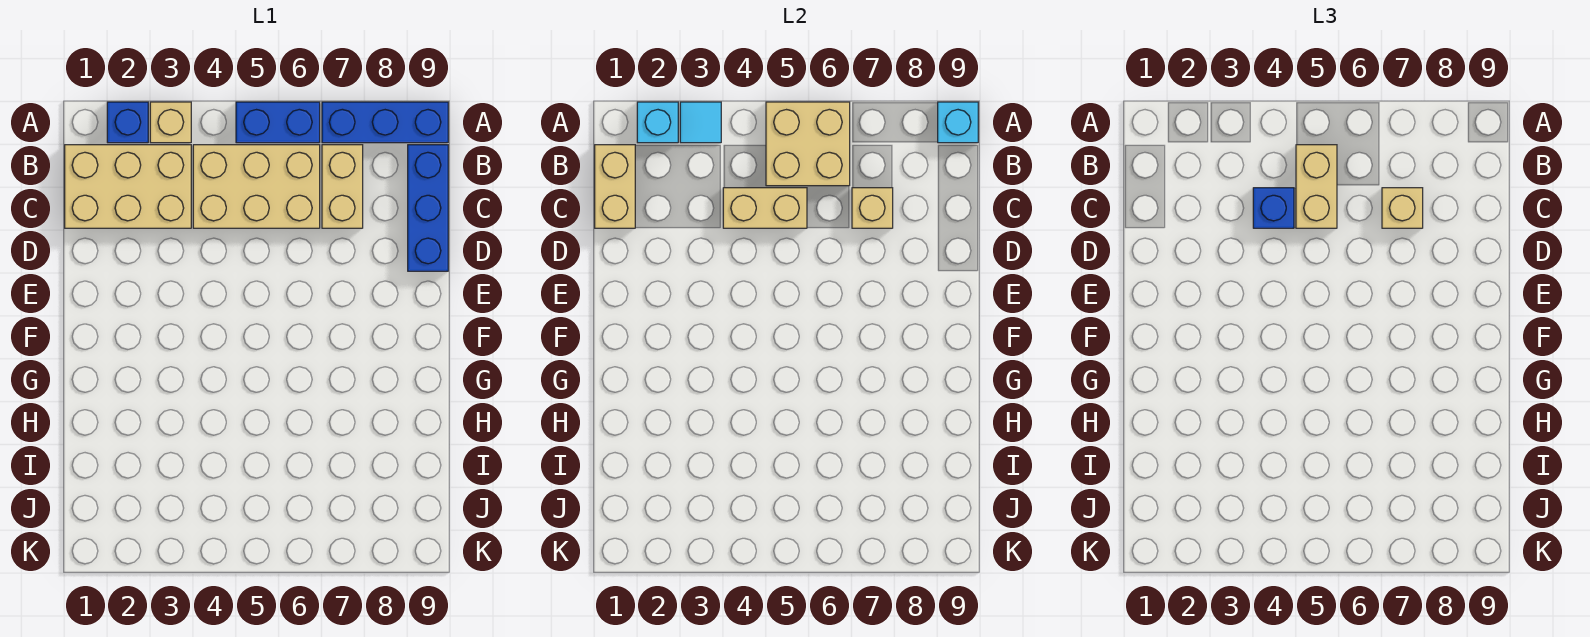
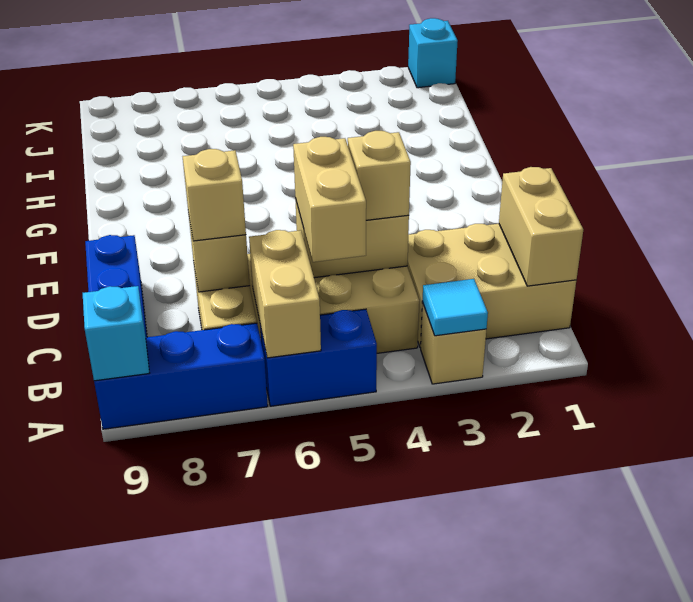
blue 1x1 brick [107,102,148,143] -> none
cyan 1x1 brick [637,102,678,143] -> cyan 1x1 brick moved to [408,18,458,88]
tan 2x2 brick [766,102,850,186] -> tan 1x2 brick [249,230,321,358]
blue 1x1 brick [1253,188,1294,228] -> tan 1x1 brick [348,131,411,220]

